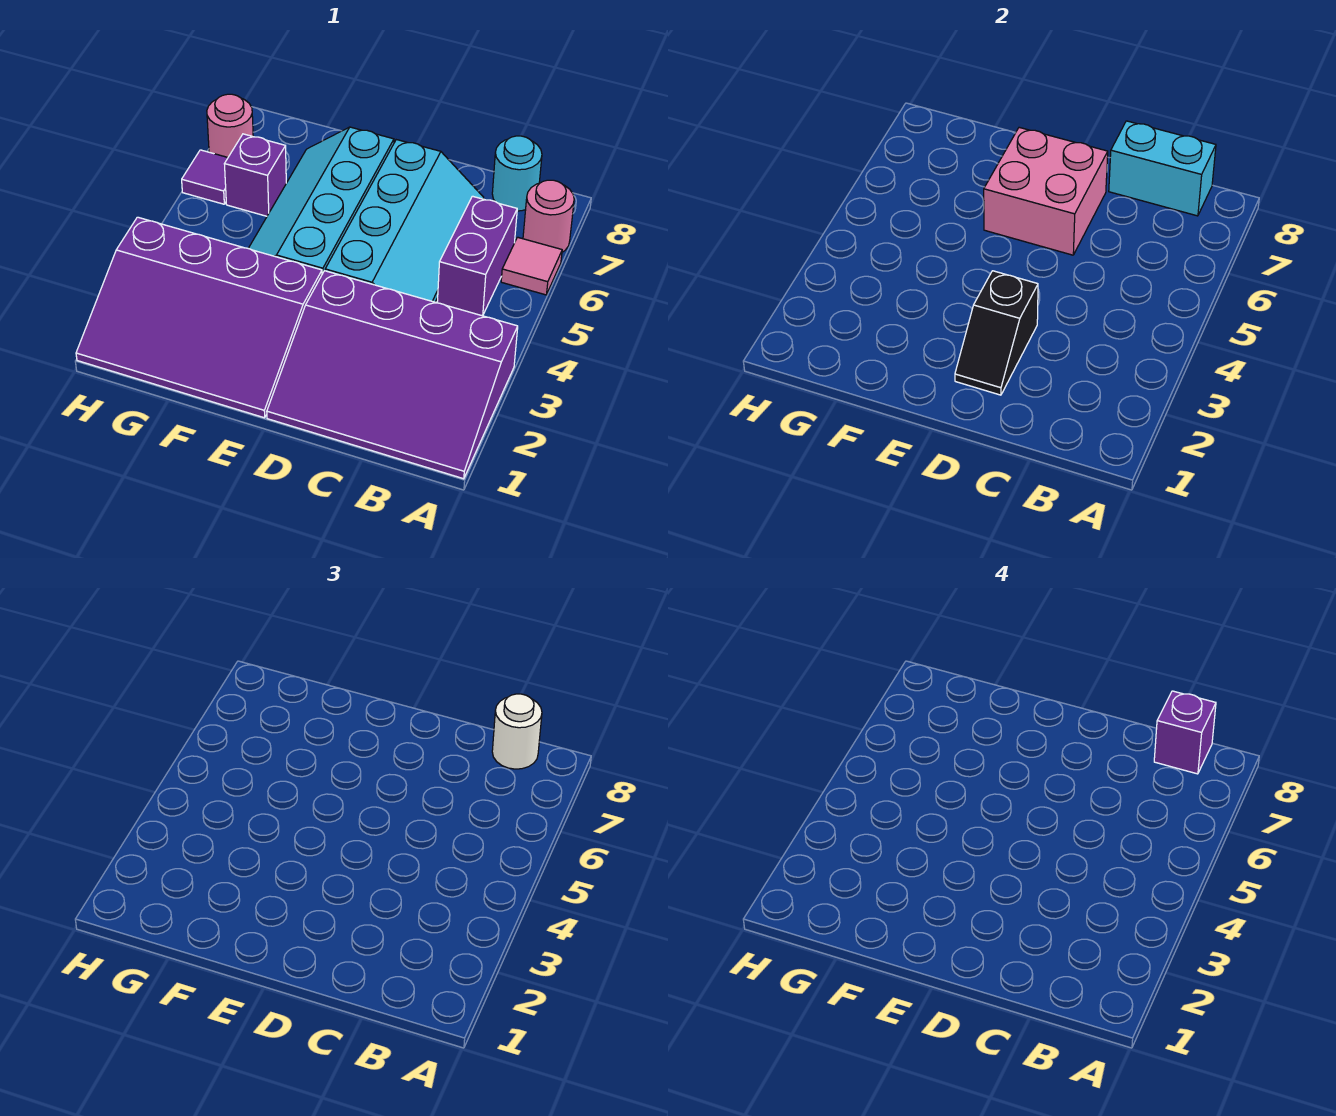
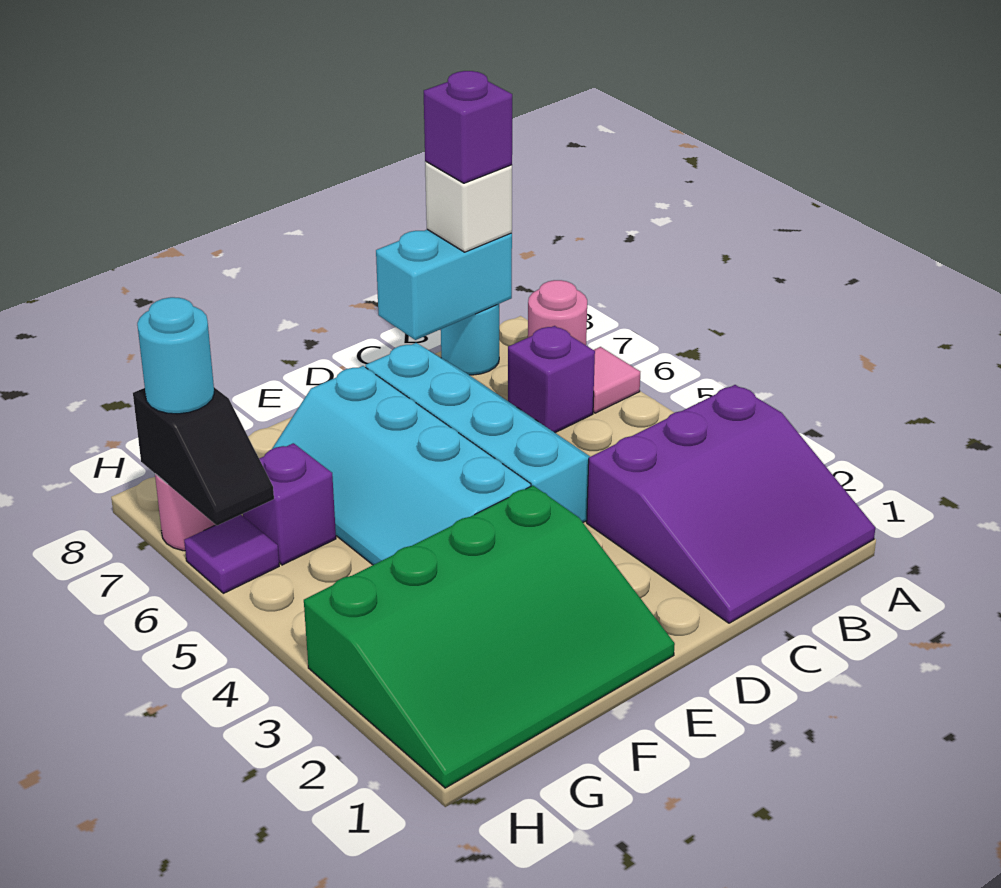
purple 3x4 slope [267,271,518,479] -> purple 3x3 slope [587,385,875,623]
purple 1x2 brick [437,196,517,316] -> purple 1x1 brick [508,326,595,433]
white 1x1 round brick [492,694,542,769] -> white 1x1 brick [425,161,512,252]
black 1x2 slope [955,271,1038,395] -> black 1x2 slope moved to [133,387,274,525]
pink 2x2 brick [984,127,1108,255] -> none
purple 3x4 slope [76,217,322,418] -> green 3x4 slope [304,486,675,788]
none -> cyan 1x1 round brick [137,297,214,414]

